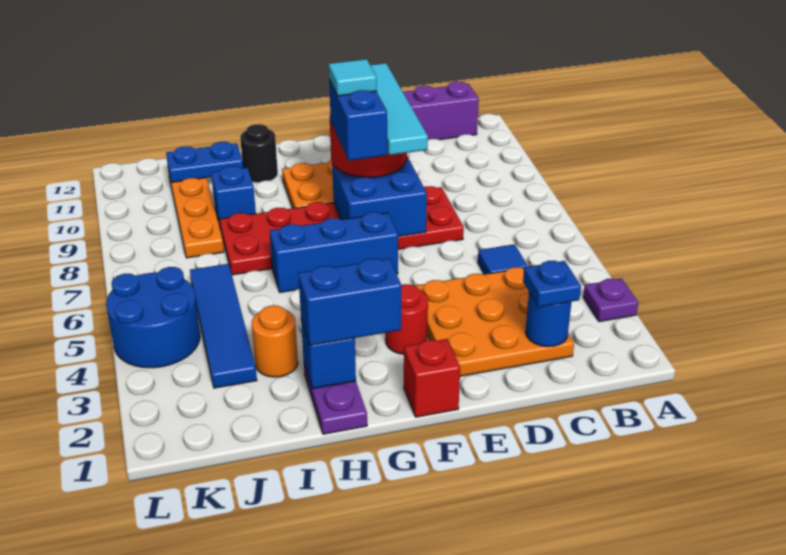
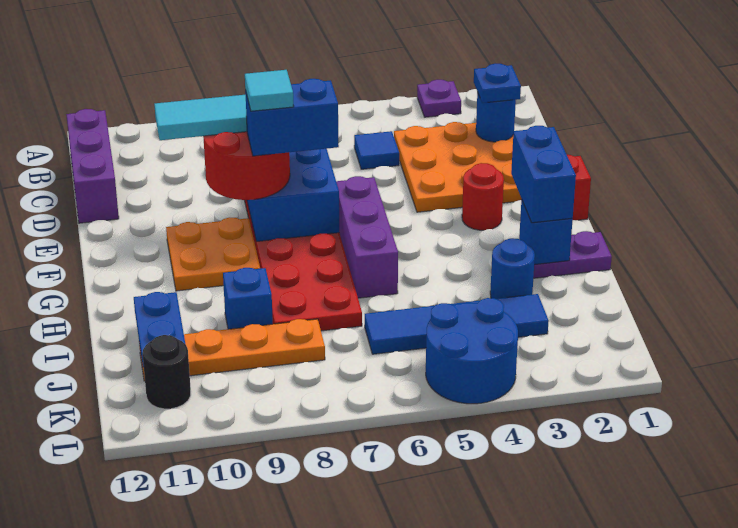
blue 1x3 brick [270,212,398,293] -> purple 1x3 brick [336,176,398,298]
black 1x1 round brick [240,124,278,183] -> black 1x1 round brick moved to [143,335,191,409]
orange 1x1 round brick [252,306,298,377] -> blue 1x1 round brick [490,238,535,299]

